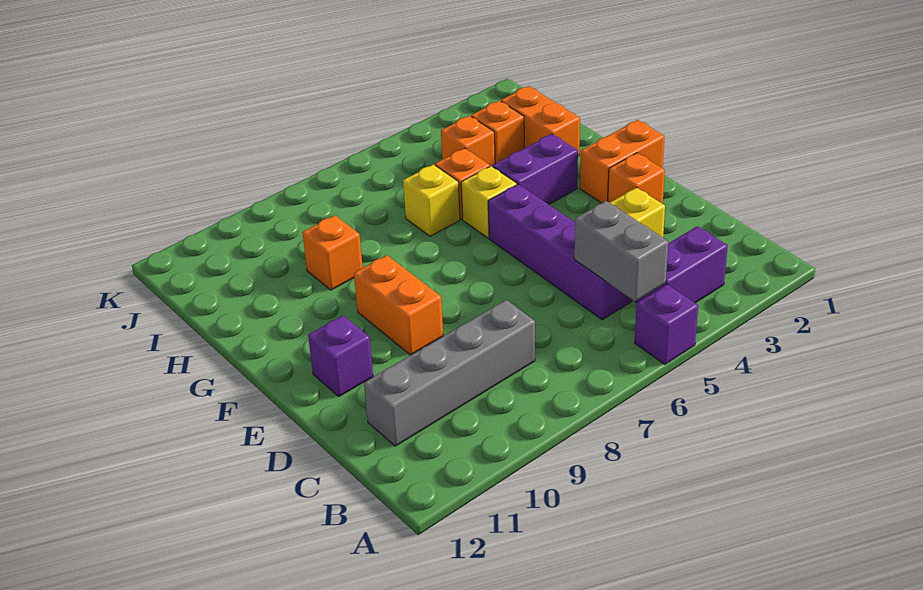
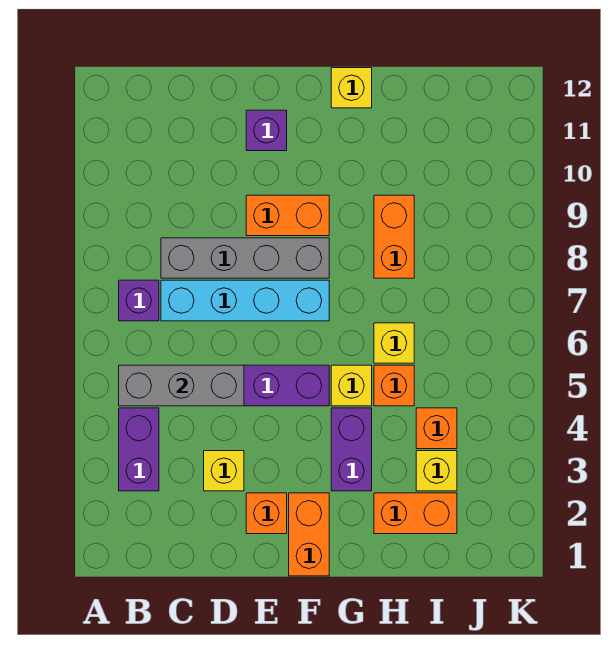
purple 1x1 brick [635,284,698,365] -> purple 1x1 brick moved to [119,280,159,321]
grey 1x2 brick [574,201,668,301] -> grey 1x3 brick [119,365,244,406]
none -> cyan 1x4 brick [161,280,329,321]
grey 1x4 brick [364,300,535,446] -> grey 1x4 brick turned to [161,238,329,278]
none -> yellow 1x1 brick [331,68,372,108]
orange 1x1 brick [302,215,363,290] -> orange 1x2 brick [374,195,414,278]
orange 1x1 brick [471,101,524,164] -> yellow 1x1 brick [416,451,457,491]

